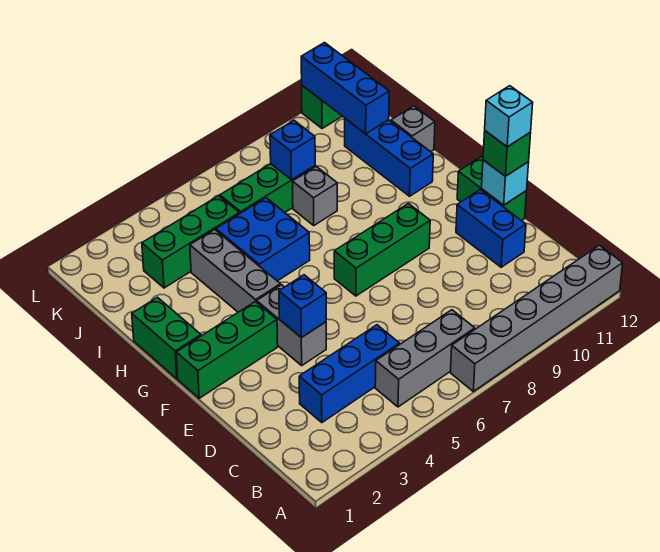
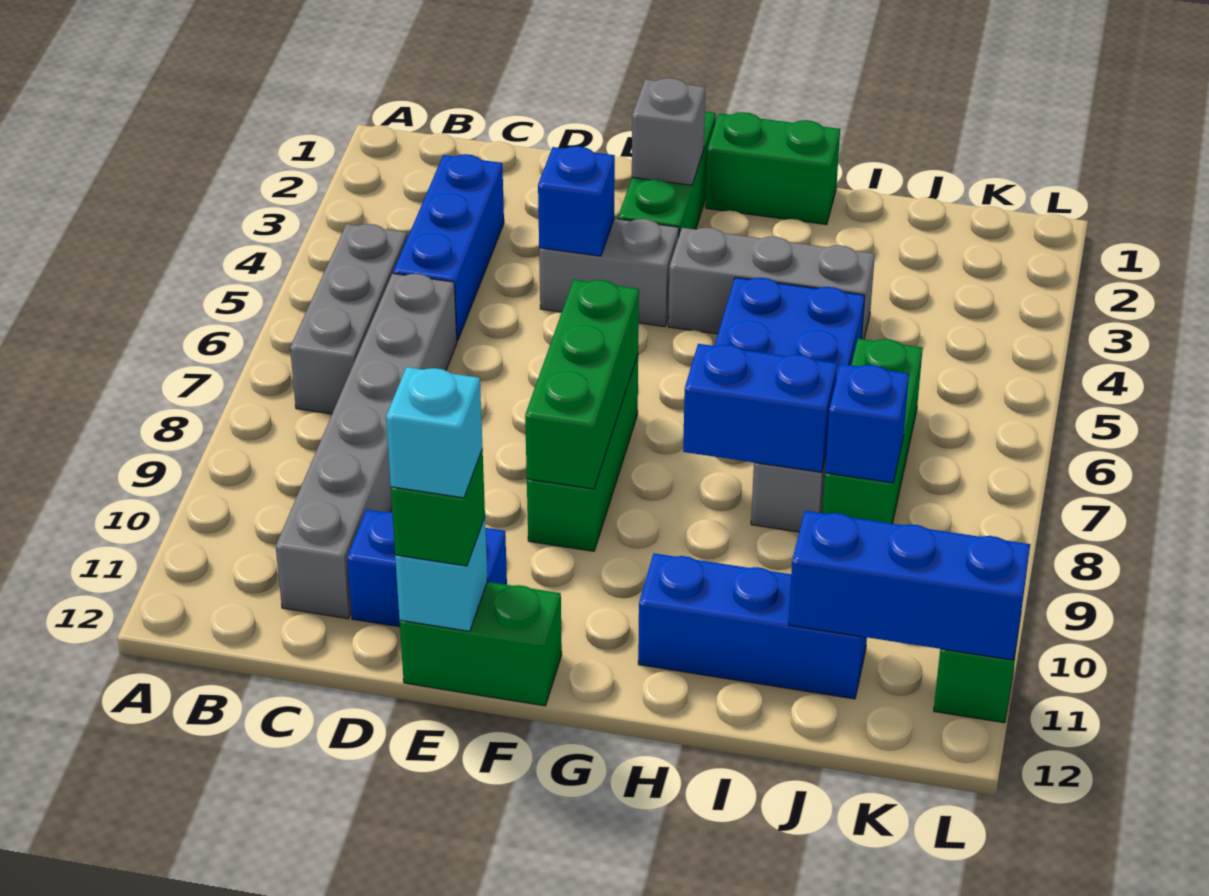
grey 1x6 brick [450,245,623,391] -> grey 1x6 brick moved to [276,274,457,619]
none -> blue 1x2 brick [683,344,837,472]
grey 1x1 brick [391,106,435,152] -> grey 1x1 brick moved to [632,78,706,185]
green 1x3 brick [142,196,239,288] -> green 1x3 brick moved to [525,280,639,489]

